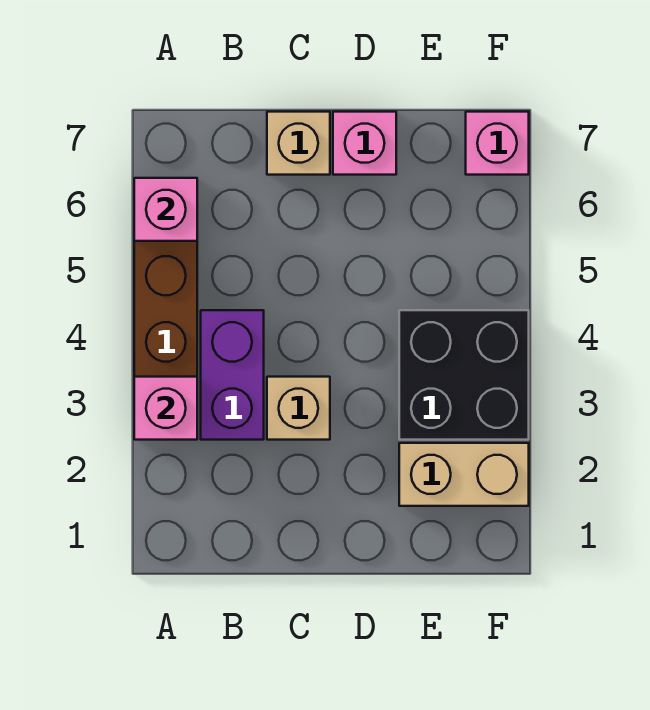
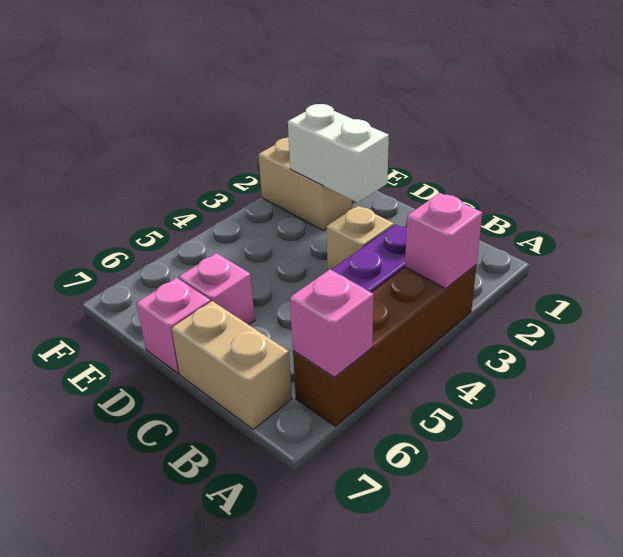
tan 1x1 brick [267,112,330,175] -> tan 1x2 brick [172,301,292,430]
none -> white 1x2 brick [288,104,389,203]
black 2x2 brick [399,310,529,440] -> none
pink 1x1 brick [466,112,529,175] -> pink 1x1 brick moved to [179,253,255,325]

